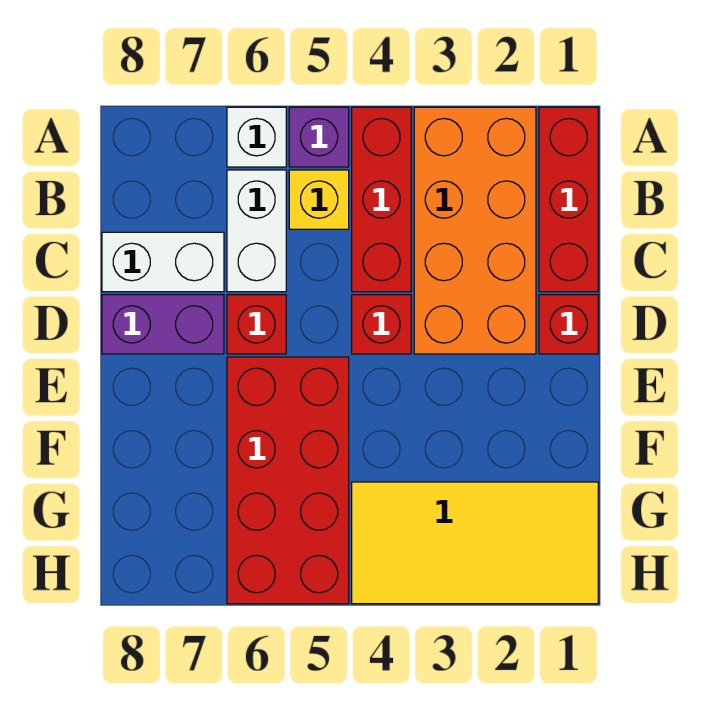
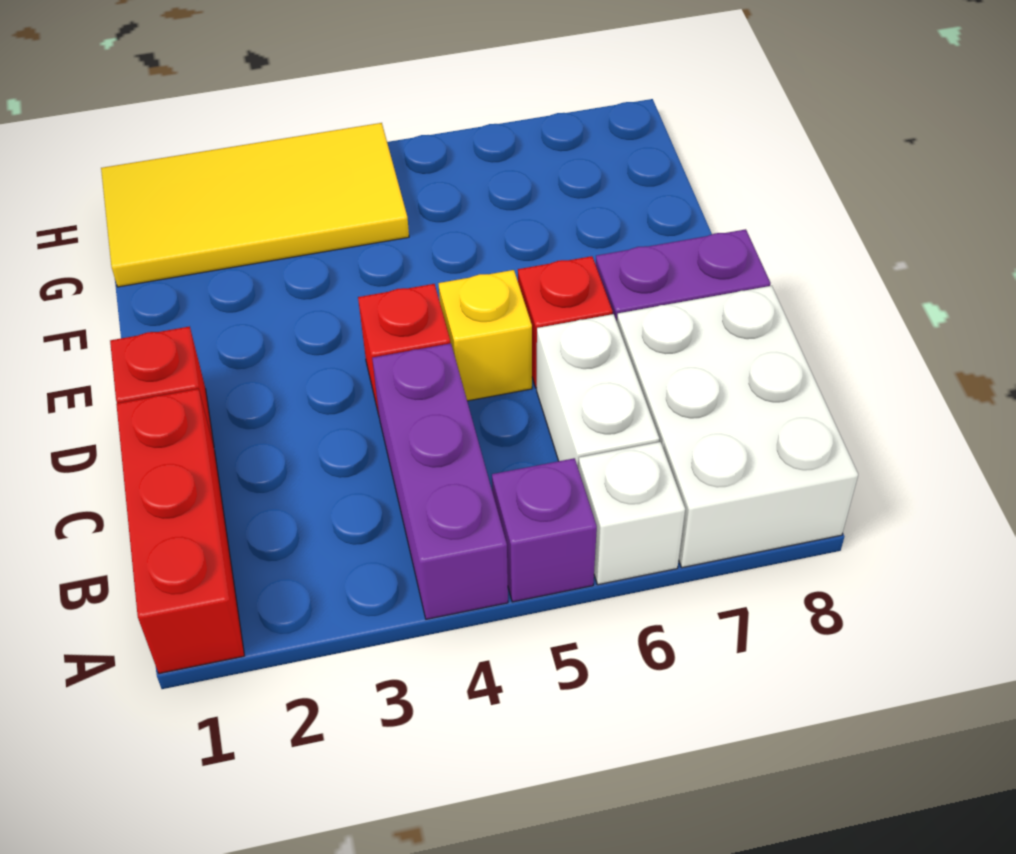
orange 2x4 brick [414,107,536,354] -> none
red 1x3 brick [352,107,411,292] -> purple 1x3 brick [372,343,508,619]
yellow 1x1 brick [289,170,349,229] -> yellow 1x1 brick moved to [439,270,532,401]
white 1x2 brick [102,232,224,292] -> white 2x3 brick [617,286,858,568]
red 2x4 brick [227,357,349,604] -> none

